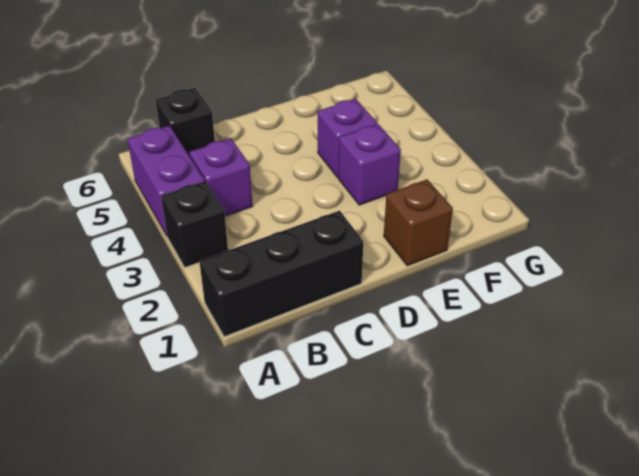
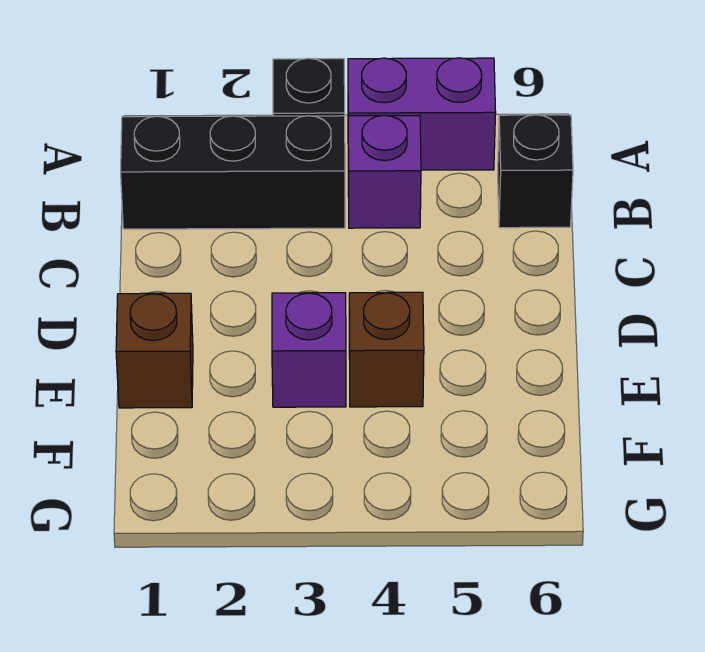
black 1x3 brick [199,211,363,337] -> black 1x3 brick turned to [121,116,345,229]
purple 1x1 brick [318,99,377,177] -> brown 1x1 brick [349,292,424,407]

